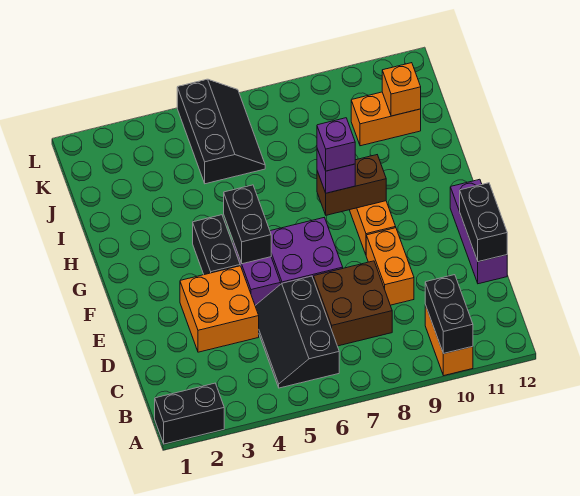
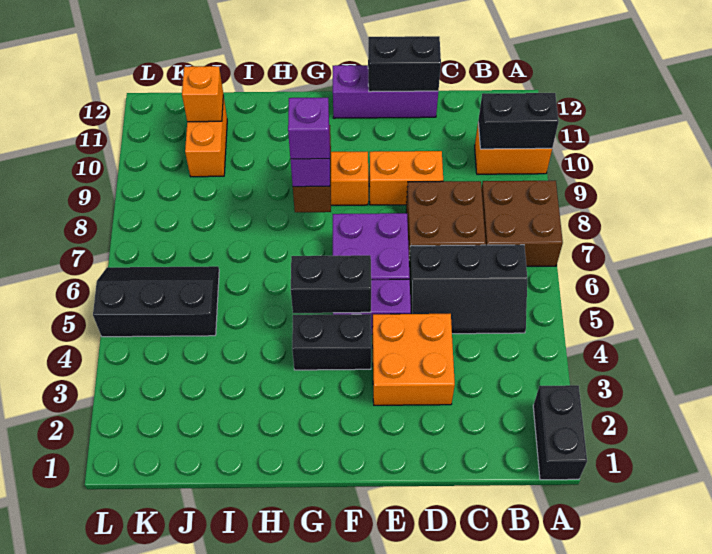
none -> brown 2x2 brick [482,181,563,266]

